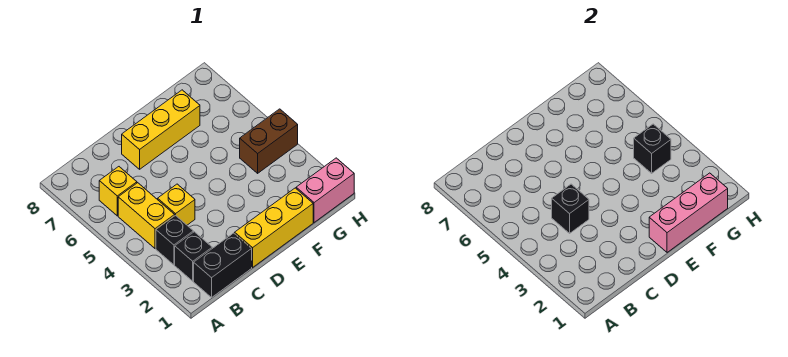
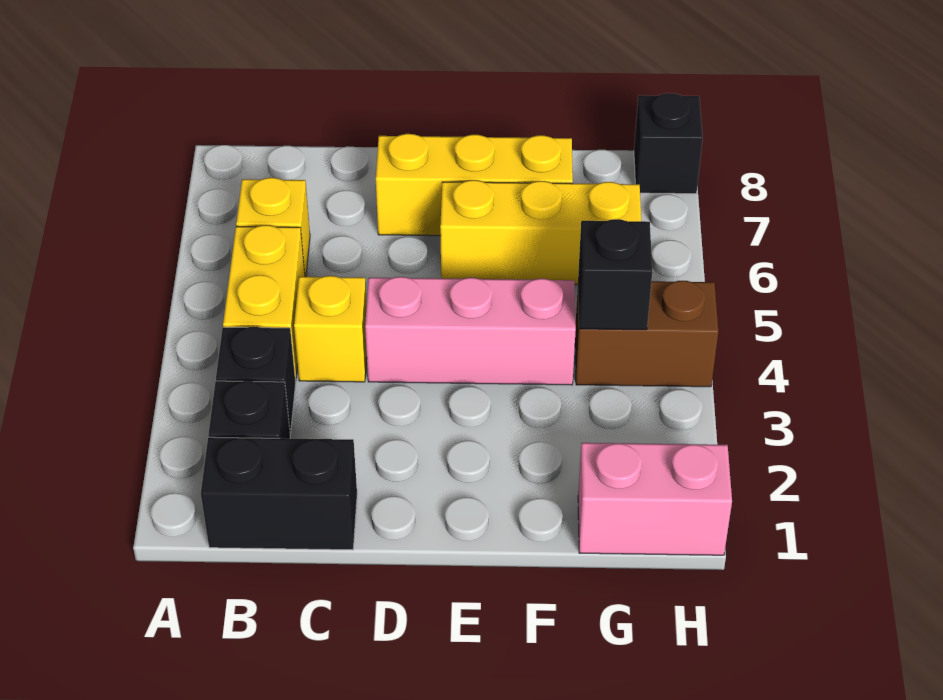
black 1x1 brick [552,184,589,233] -> black 1x1 brick moved to [634,93,703,194]
yellow 1x3 brick [235,188,313,267] -> yellow 1x3 brick moved to [440,180,641,285]
pink 1x3 brick [649,173,728,252] -> pink 1x3 brick moved to [365,277,576,385]

